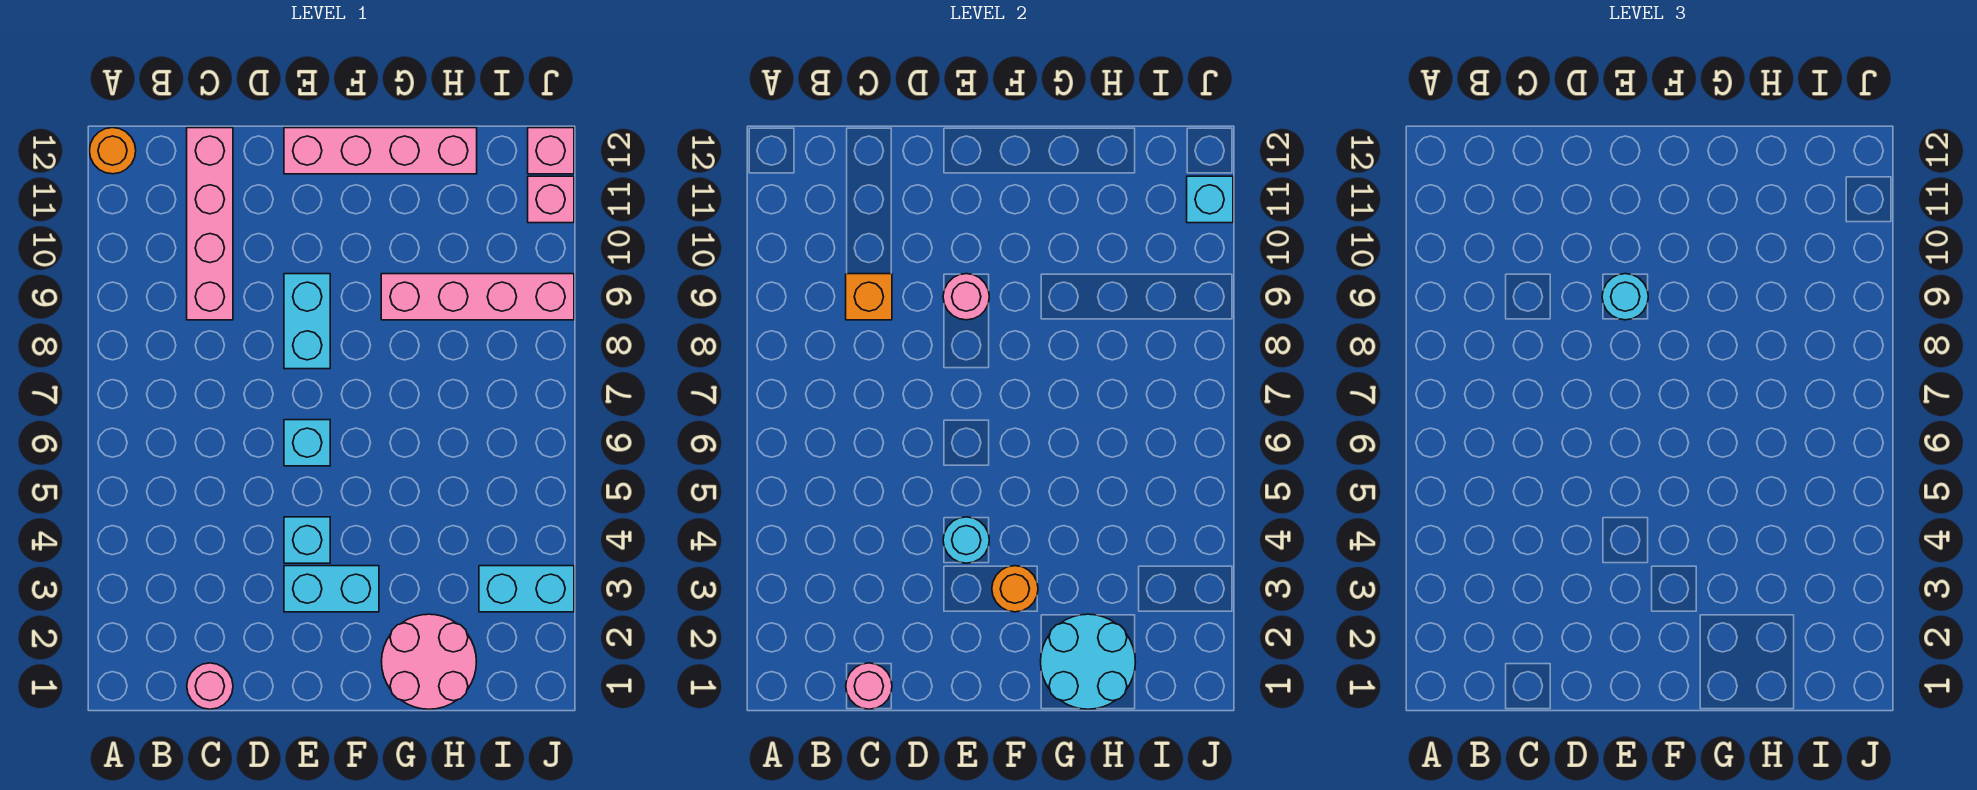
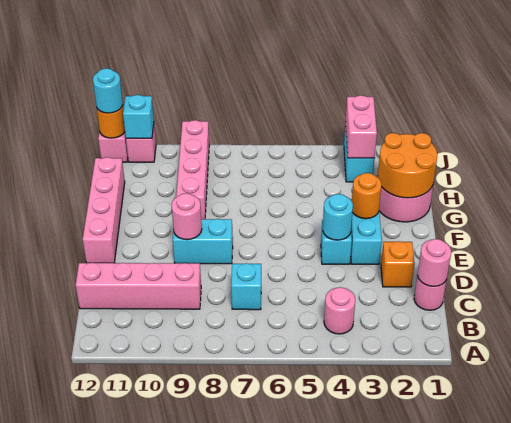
orange 1x1 round brick [89,128,136,174] -> orange 1x1 round brick moved to [97,105,125,138]
none -> pink 1x1 round brick [324,287,355,334]
orange 1x1 brick [846,274,892,320] -> orange 1x1 brick moved to [381,241,415,287]
cyan 1x1 brick [284,420,330,466] -> cyan 1x1 brick moved to [231,263,261,310]
cyan 1x1 round brick [1602,274,1648,320] -> cyan 1x1 round brick moved to [93,68,123,113]
cyan 2x2 round brick [1041,614,1135,709] -> orange 2x2 round brick [378,133,437,198]
none -> pink 1x2 brick [345,95,377,158]

